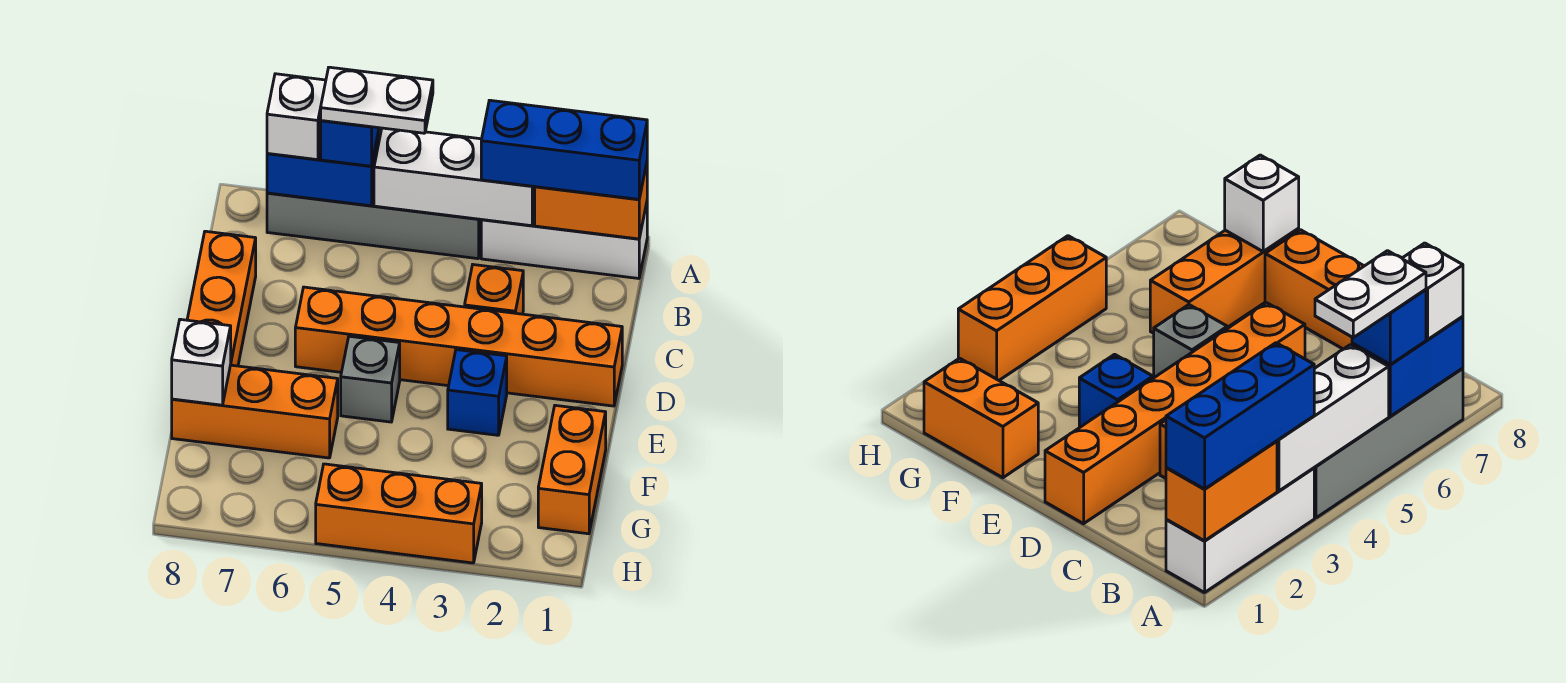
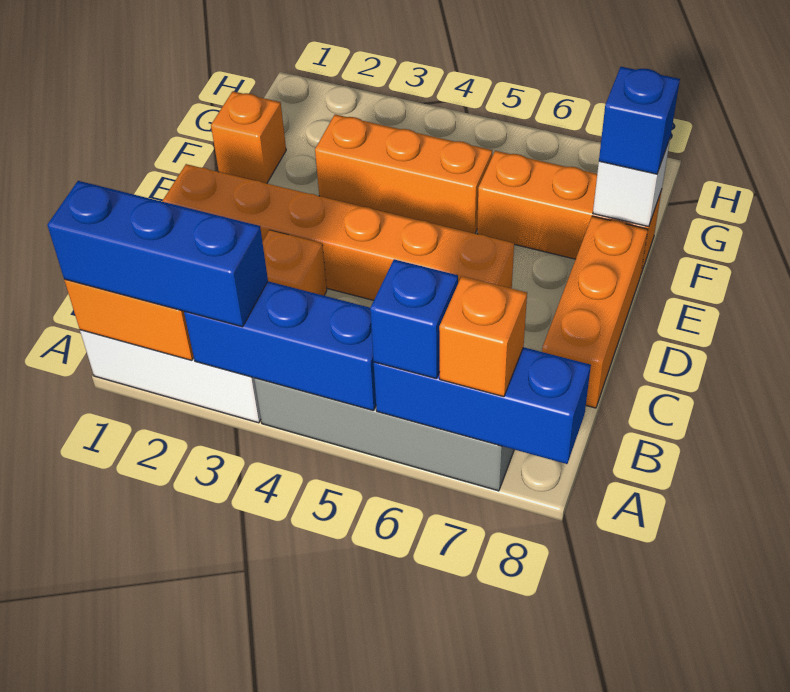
white 1x3 brick [374,128,535,226] -> blue 1x3 brick [184,281,376,411]
white 1x2 plate [321,67,433,133] -> none
blue 1x2 brick [267,131,379,206] -> blue 1x3 brick [374,347,591,464]
white 1x1 brick [267,74,326,160] -> orange 1x1 brick [439,276,527,397]
blue 1x1 brick [448,350,507,435] -> blue 1x1 brick moved to [599,67,680,174]
grey 1x1 brick [341,336,400,422] -> none
orange 1x2 brick [538,405,606,534] -> orange 1x1 brick [211,91,286,183]
orange 1x3 brick [316,464,482,563] -> orange 1x3 brick moved to [315,115,492,234]

